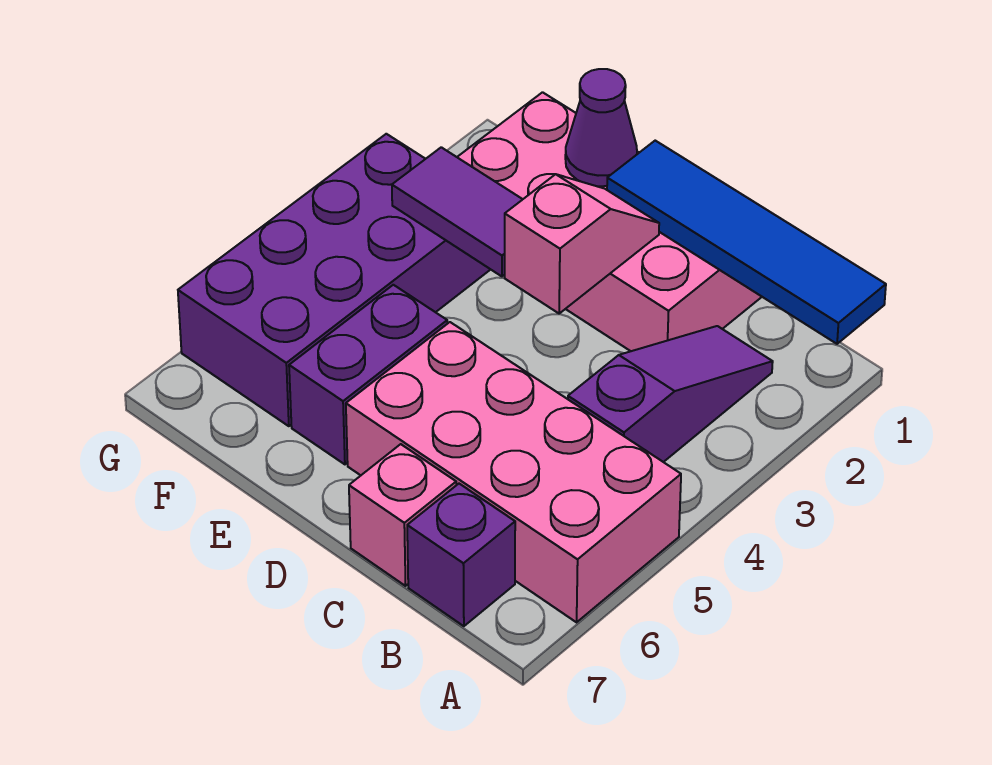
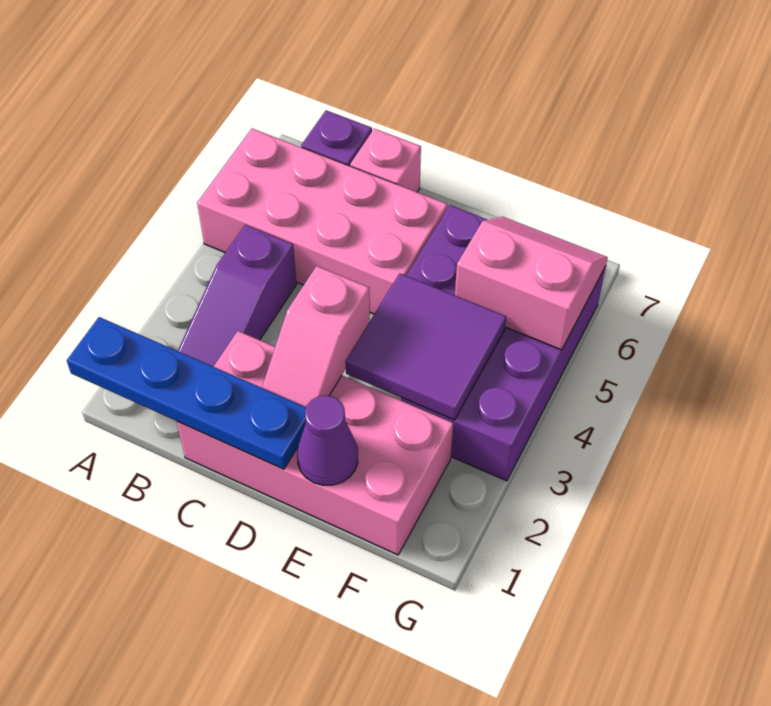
blue 1x4 tile [607,141,886,344] -> blue 1x4 plate [67,317,306,469]
purple 1x2 tile [392,147,523,276] -> purple 2x2 tile [345,273,506,420]
none -> pink 2x2 slope [455,217,608,350]

